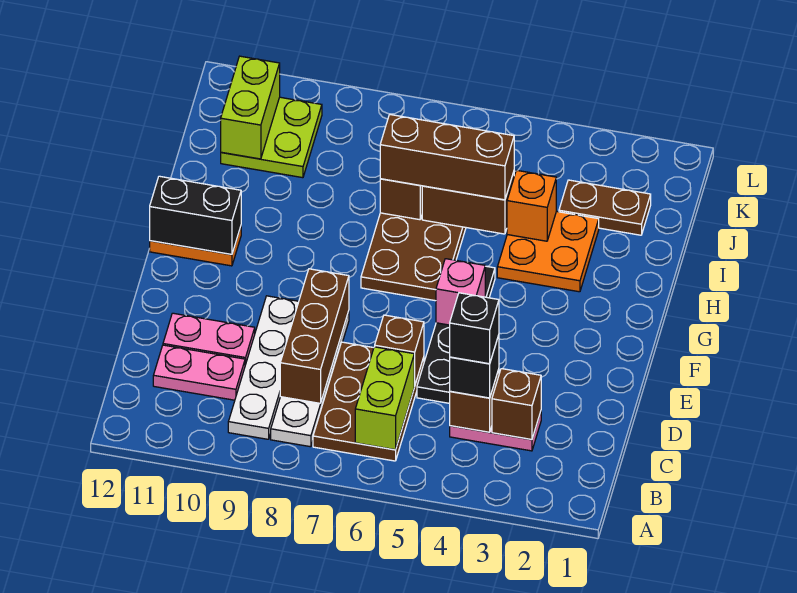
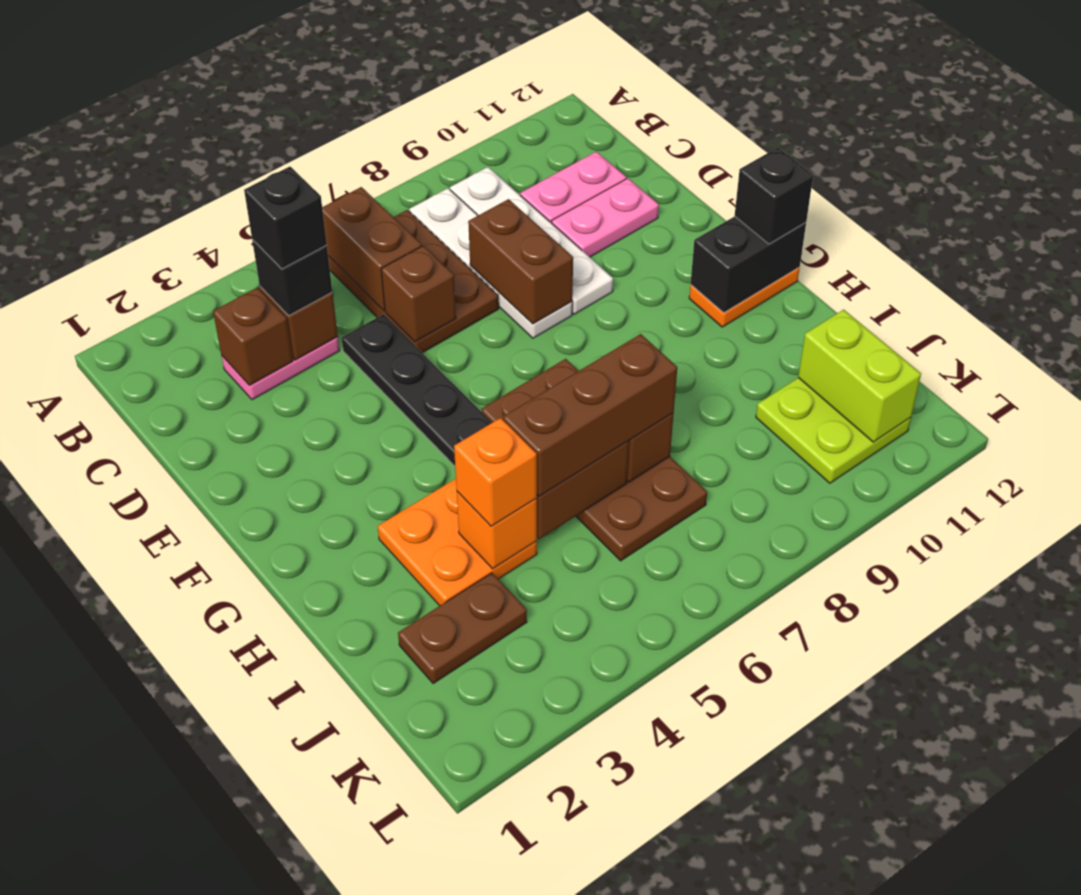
lime 1x2 brick [355,347,414,450] -> brown 1x2 brick [322,187,422,311]
brown 1x3 brick [280,269,349,403] -> brown 1x2 brick [468,199,573,324]
pink 1x1 brick [436,259,485,325] -> none
none -> black 1x1 brick [735,148,813,244]
none -> orange 1x1 brick [454,418,537,526]

